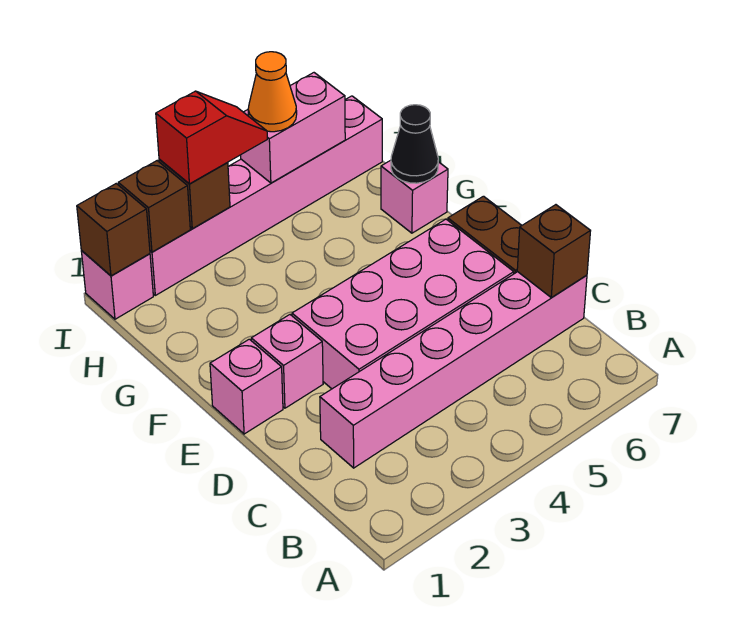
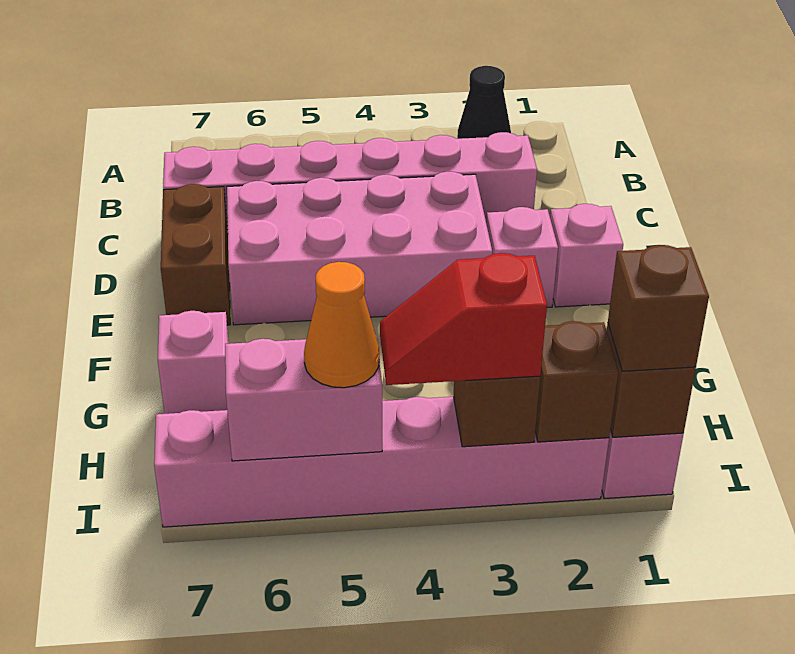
brown 1x1 brick [517,205,590,297] -> brown 1x1 brick moved to [608,245,709,371]
black 1x1 cone [391,105,438,183] -> black 1x1 cone moved to [457,66,511,139]

